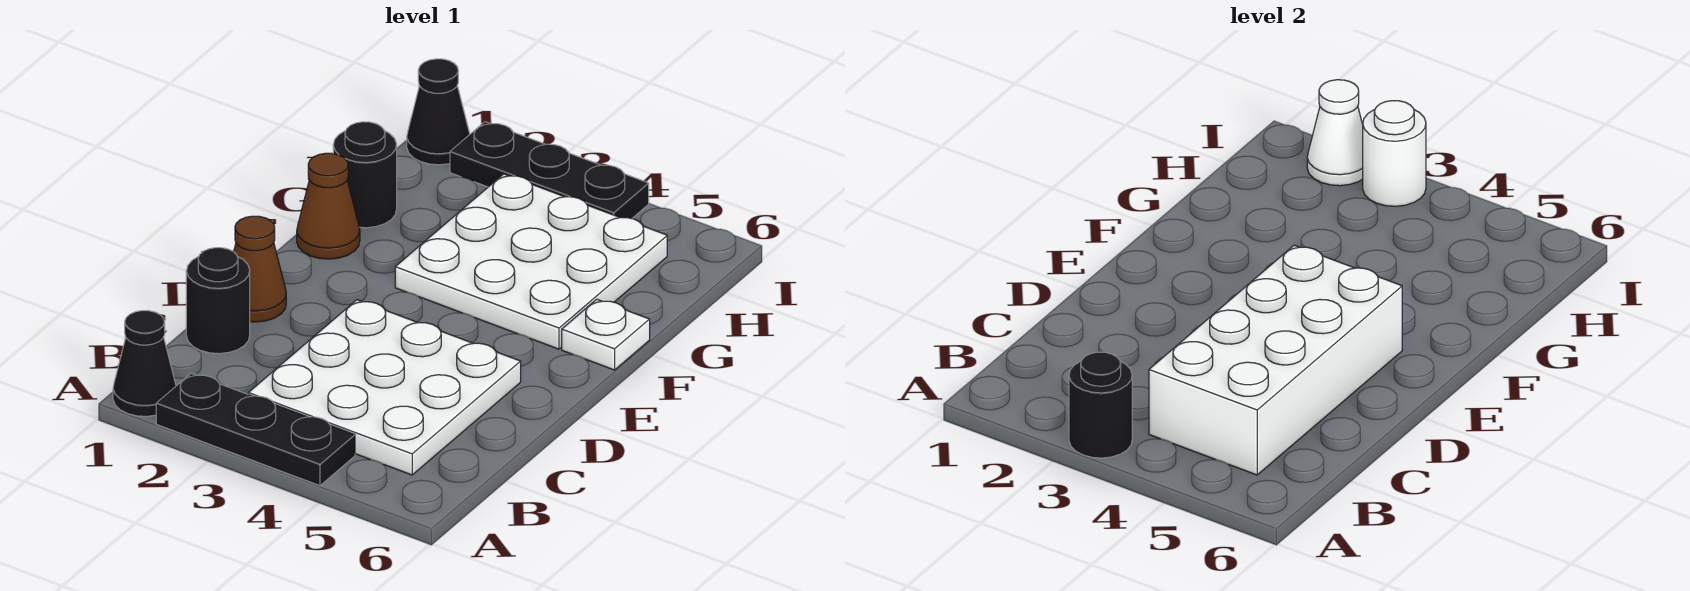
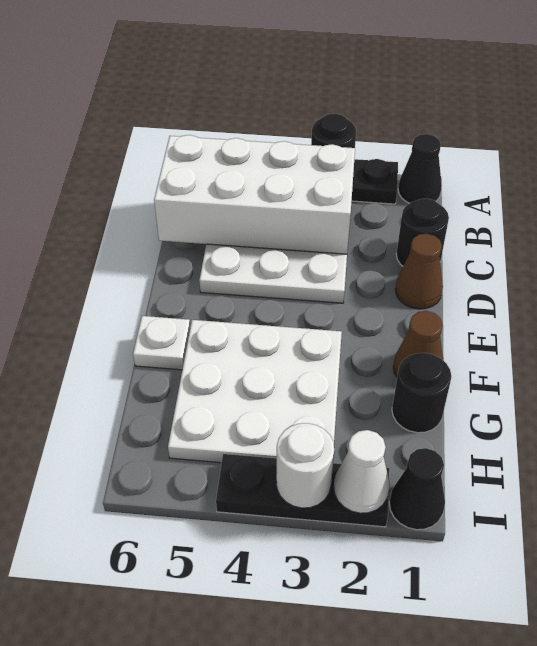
white 2x4 brick [1149,245,1402,475] -> white 2x4 brick turned to [154,135,355,254]

